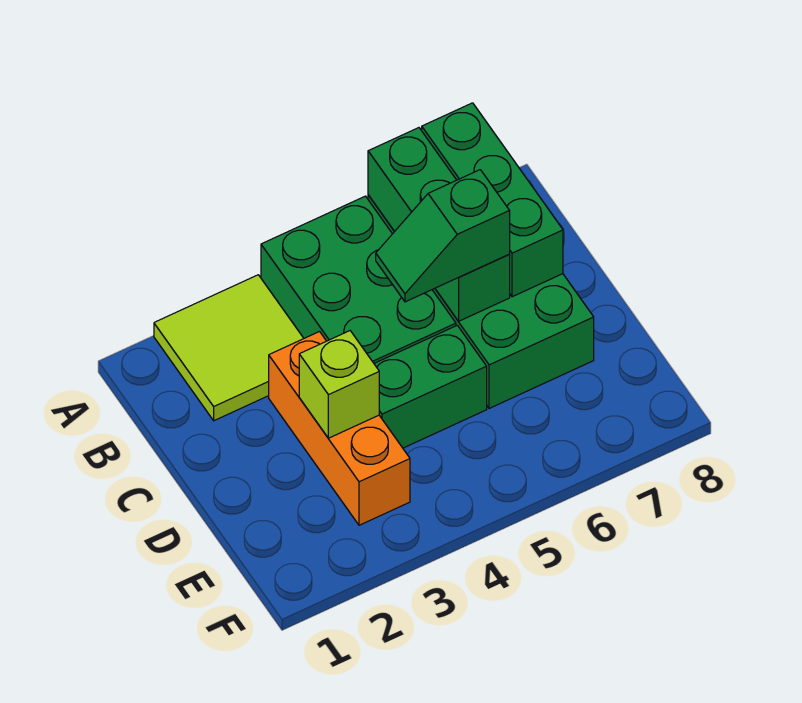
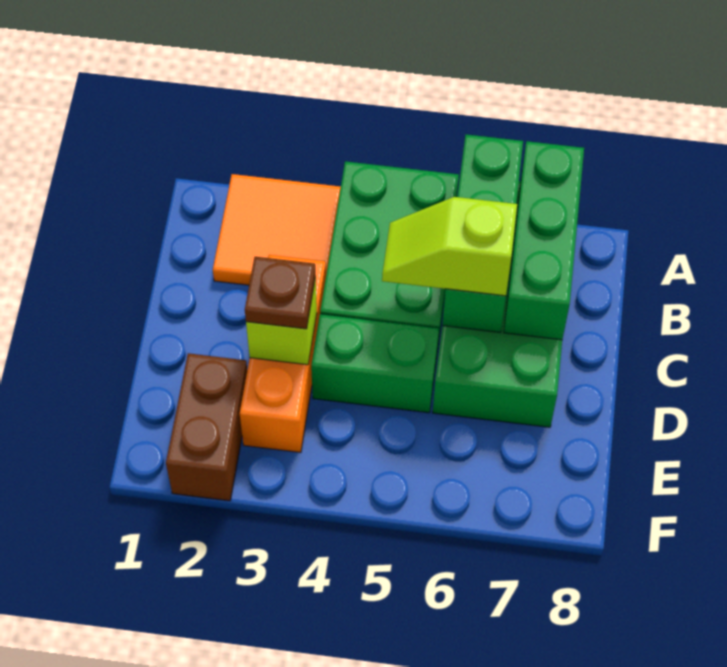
lime 2x2 tile [154,275,304,421] -> orange 2x2 tile [213,174,341,285]
green 1x2 slope [376,170,510,302] -> lime 1x2 slope [382,197,517,296]
none -> brown 1x1 plate [245,257,316,329]
none -> brown 1x2 brick [166,353,247,501]

